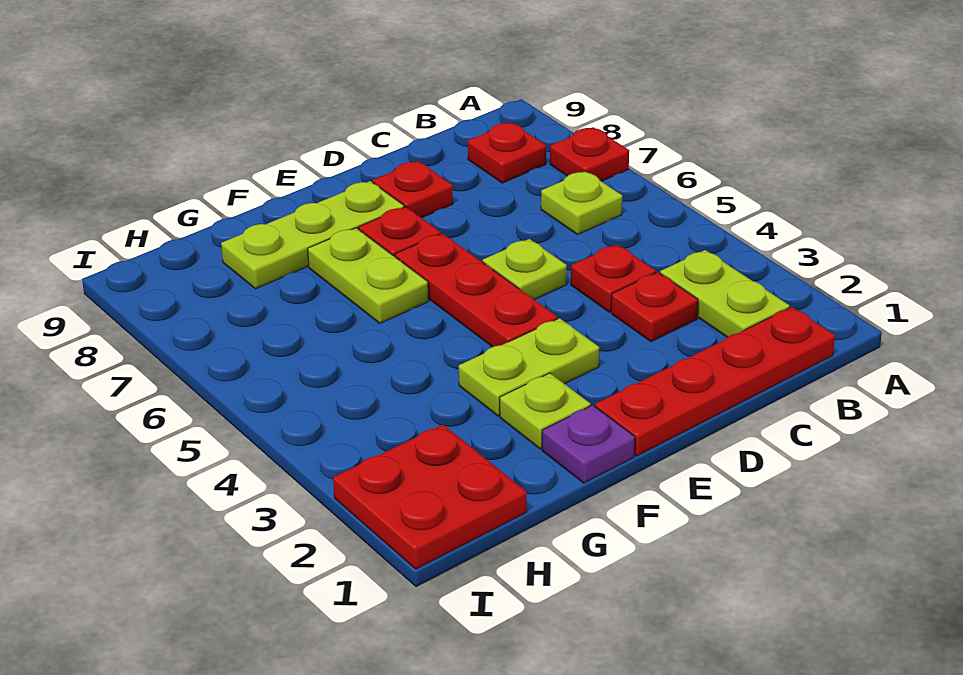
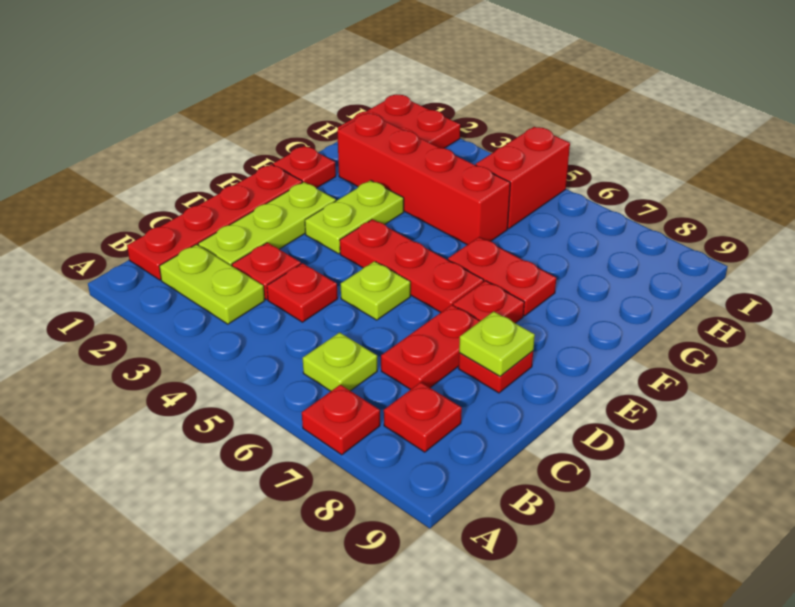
none -> red 1x2 plate [381,305,480,390]
lime 1x3 plate [221,181,404,289] -> lime 1x3 plate moved to [198,182,336,266]
purple 1x1 plate [542,405,635,483] -> red 1x1 plate [273,146,336,188]
lime 1x1 plate [500,373,591,449] -> lime 1x1 plate moved to [459,311,535,376]
lime 1x2 plate [308,228,429,323] -> red 1x2 plate [448,237,556,316]
none -> red 1x4 brick [337,113,510,245]
none -> red 1x2 brick [476,127,570,229]

